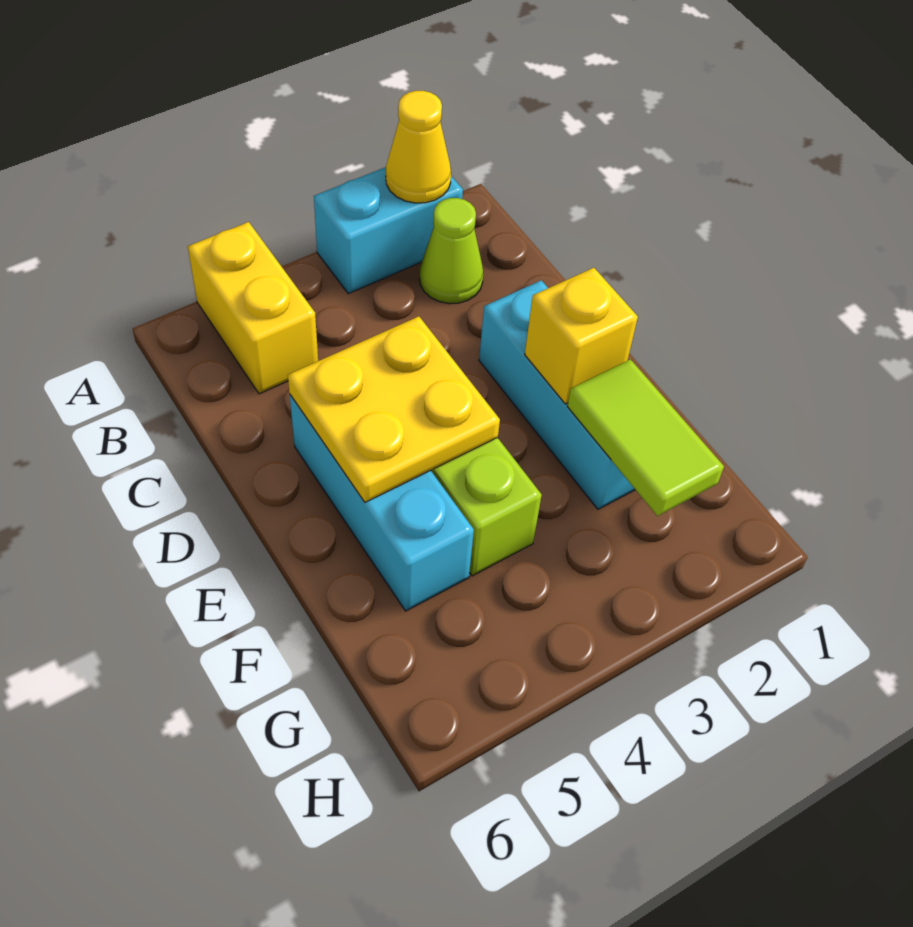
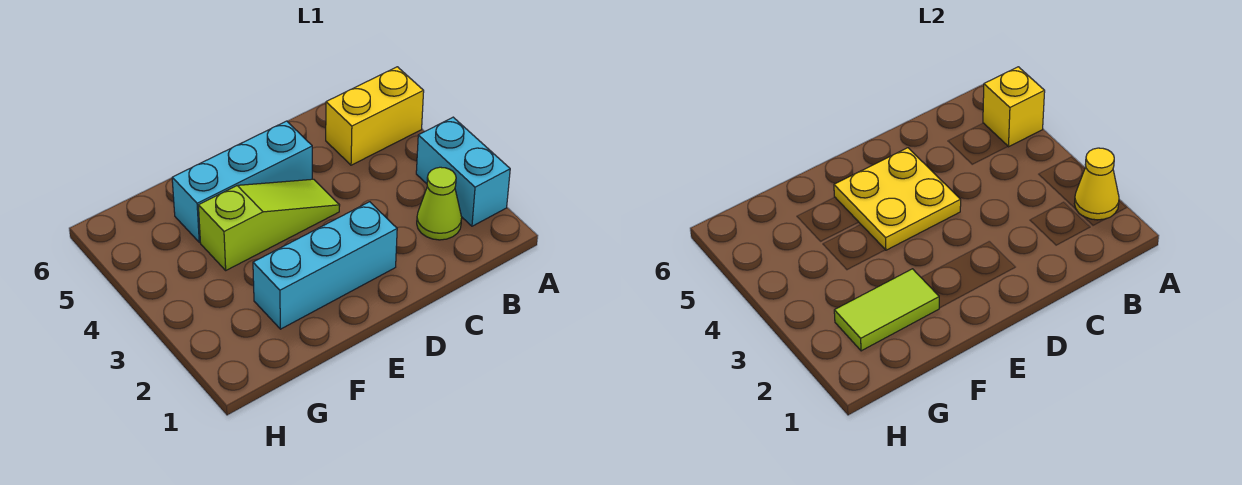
yellow 1x1 brick [525,268,638,404] -> yellow 1x1 brick moved to [983,67,1045,147]

